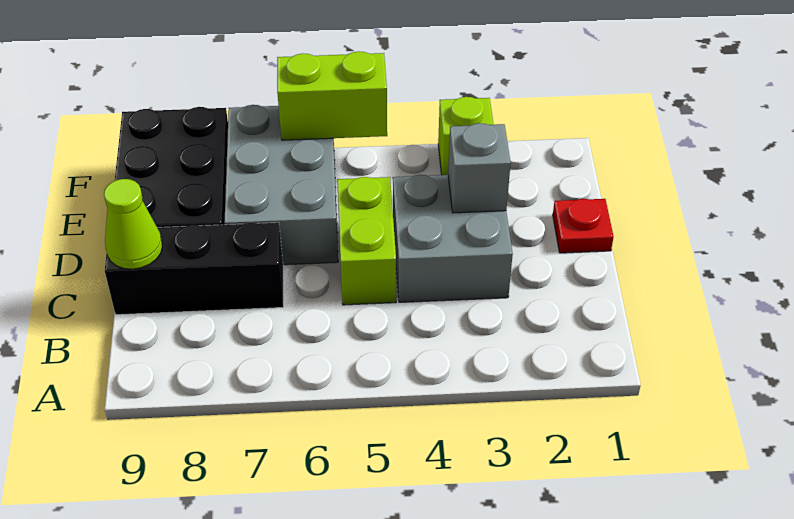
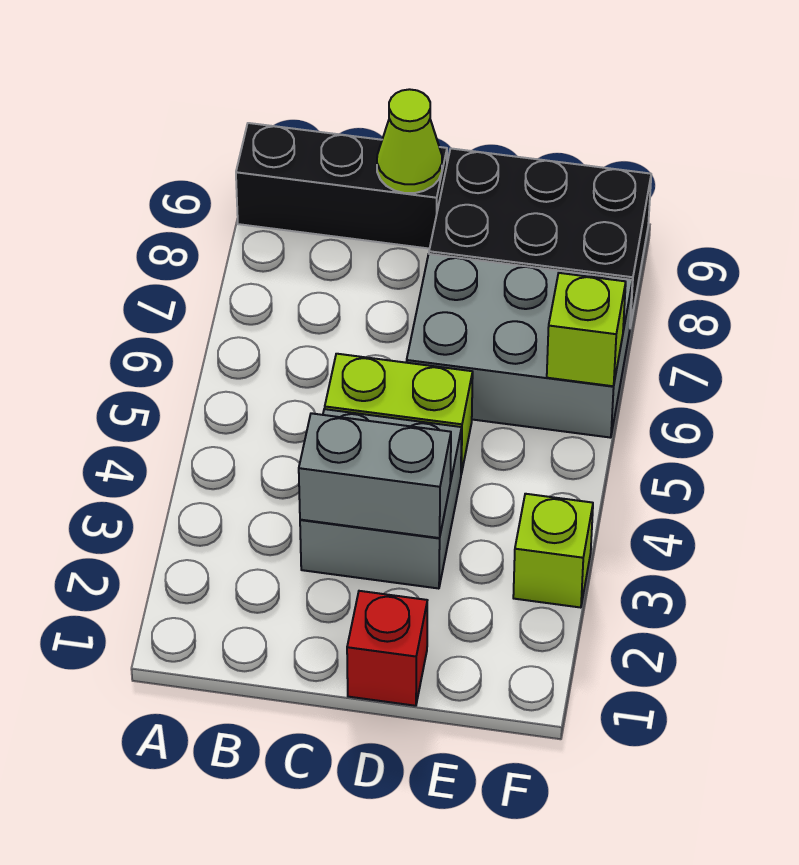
black 1x3 brick [105,222,283,315] -> black 1x3 brick turned to [236,123,447,249]
red 1x1 plate [553,199,613,253] -> red 1x1 brick [347,591,427,706]
grey 1x1 brick [448,123,511,213] -> grey 1x2 brick [299,413,451,538]
lime 1x2 brick [277,51,387,140] -> lime 1x1 brick [547,273,626,386]

